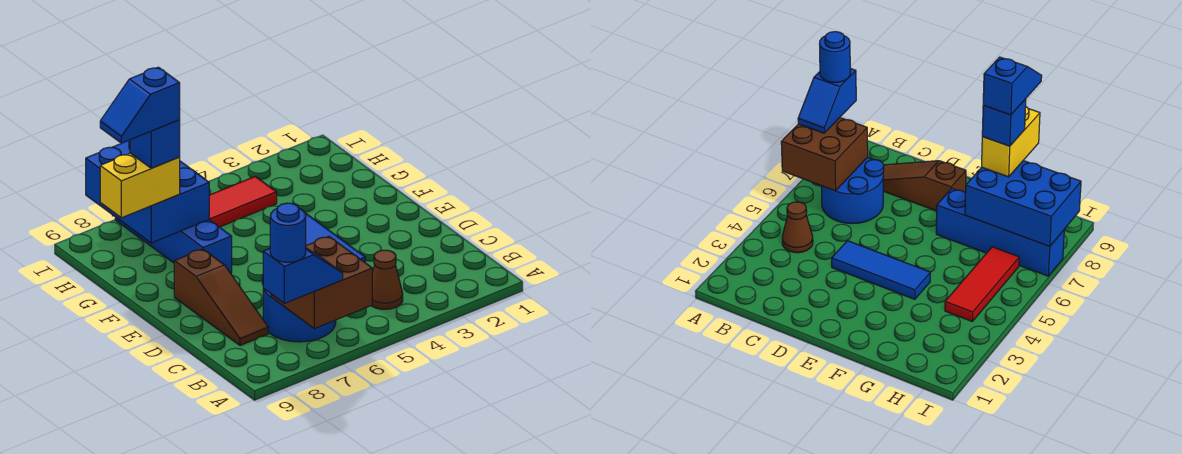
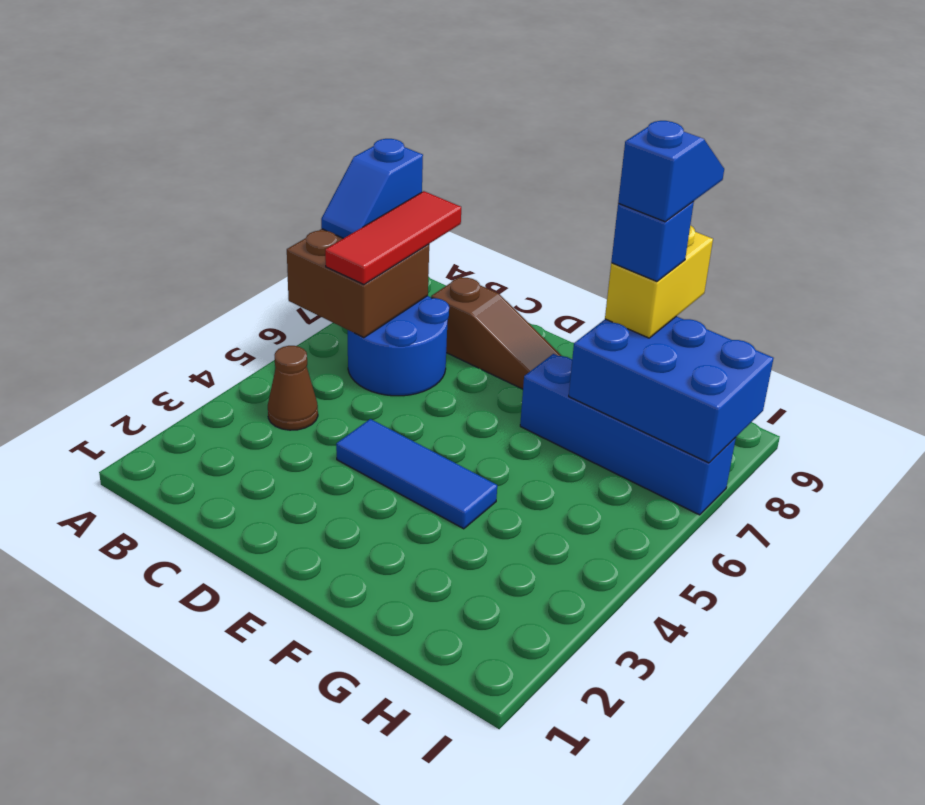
blue 1x1 round brick [270,203,306,262] -> none
brown 1x3 slope [174,249,268,345] -> brown 1x3 slope turned to [431,277,561,389]
red 1x3 tile [209,176,277,227] -> red 1x3 tile moved to [325,191,461,284]

